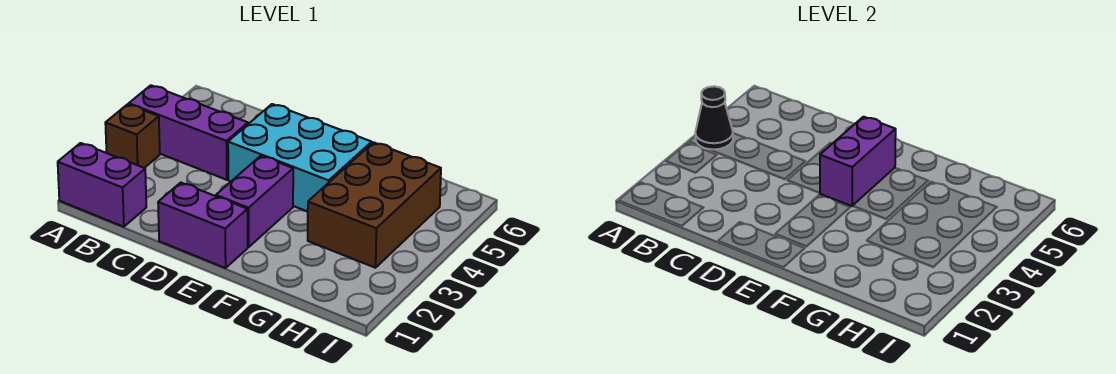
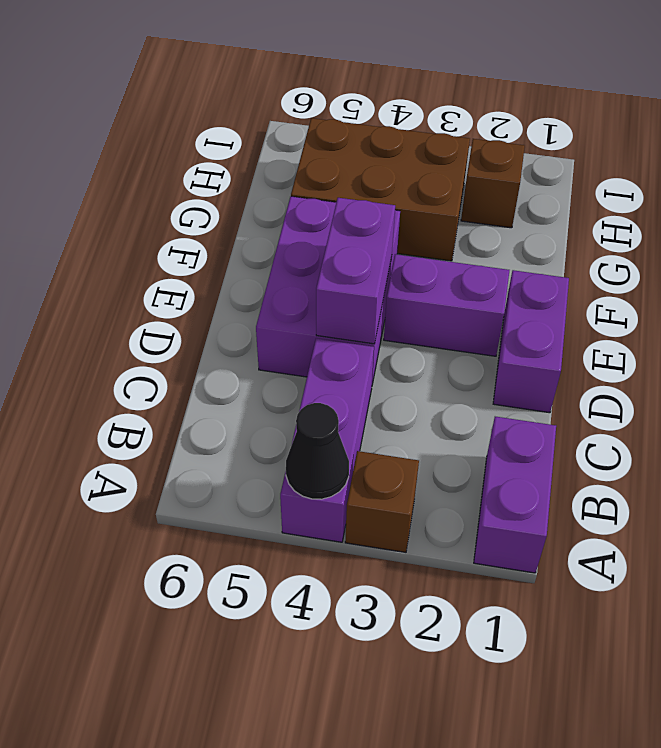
cyan 2x3 brick [228,104,372,212] -> purple 2x3 brick [256,196,400,384]
purple 1x2 brick [820,117,896,206] -> purple 1x2 brick turned to [316,198,395,344]
none -> brown 1x1 brick [461,139,525,228]

